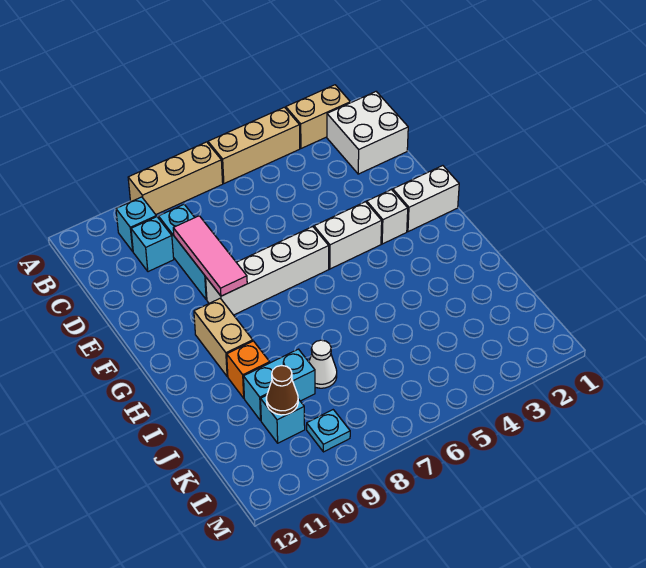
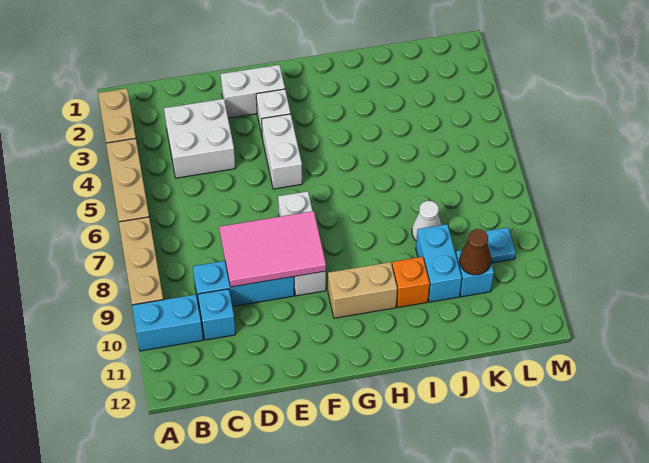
white 2x2 brick [327,92,408,174] -> white 2x2 brick moved to [164,99,235,178]
cyan 1x1 brick [116,197,156,251] -> cyan 1x2 brick [132,294,203,351]
pink 1x3 tile [173,216,247,296] -> pink 2x3 tile [219,211,326,287]
white 1x2 brick [393,166,459,232] -> white 1x2 brick turned to [221,65,285,118]
white 1x4 brick [206,227,329,315] -> white 1x3 brick [278,191,326,296]

